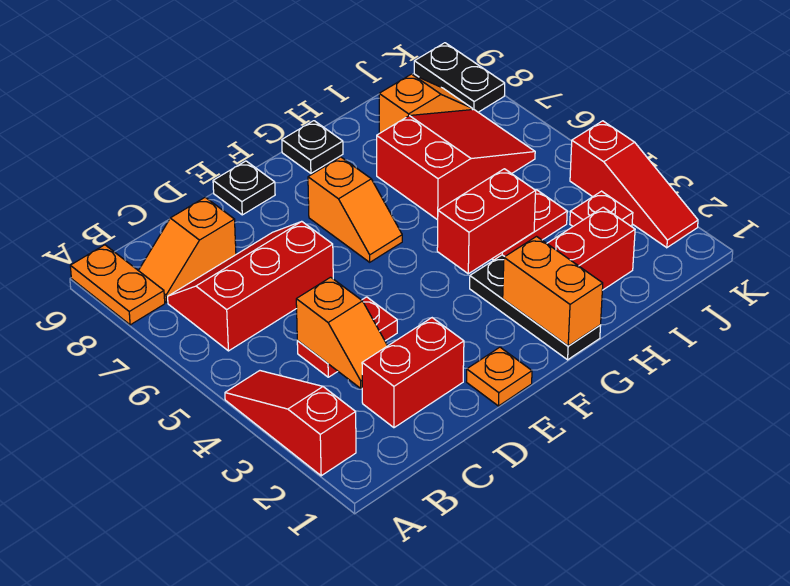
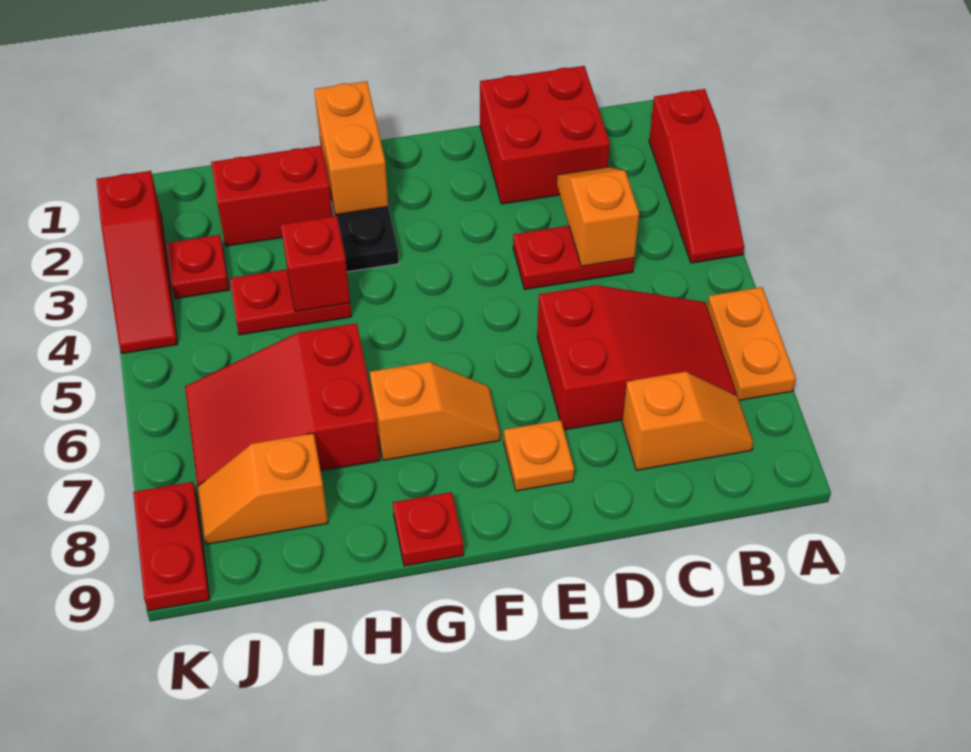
orange 1x2 plate [70,245,165,325] -> orange 1x2 plate moved to [707,287,796,400]
red 2x3 slope [168,221,333,351] -> red 2x3 slope turned to [537,285,737,430]
red 1x2 brick [362,318,464,428] -> red 2x2 brick [480,66,610,204]
orange 1x1 plate [467,347,532,406] -> orange 1x1 plate moved to [504,420,574,491]
black 1x1 plate [213,161,275,215] -> none
orange 1x2 slope [308,157,402,262] -> orange 1x2 slope turned to [370,362,500,460]
red 1x2 brick [437,169,536,274] -> red 1x1 brick [281,216,350,312]
black 1x1 plate [282,121,343,173] -> red 1x1 plate [393,492,464,566]
red 1x3 slope [570,121,698,248] -> red 1x3 slope turned to [96,171,177,353]
black 1x2 plate [414,43,505,112] -> red 1x2 plate [133,482,210,611]

